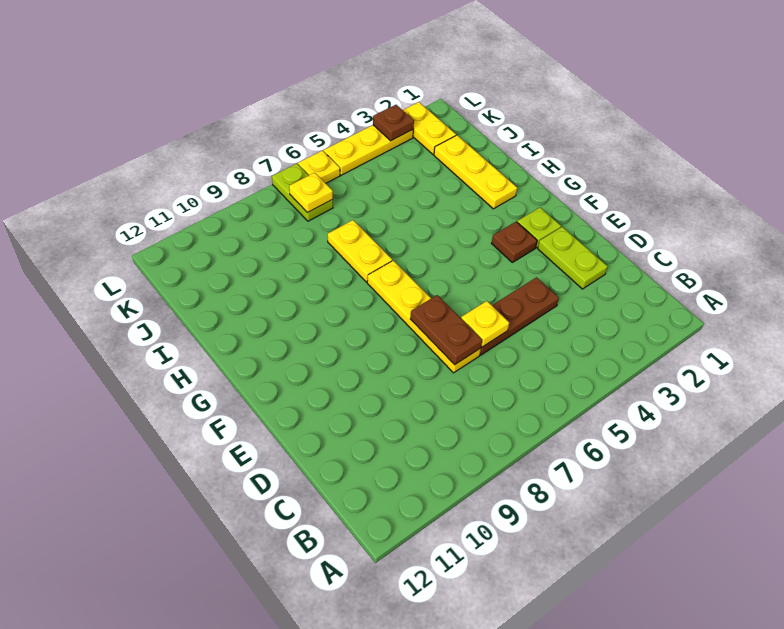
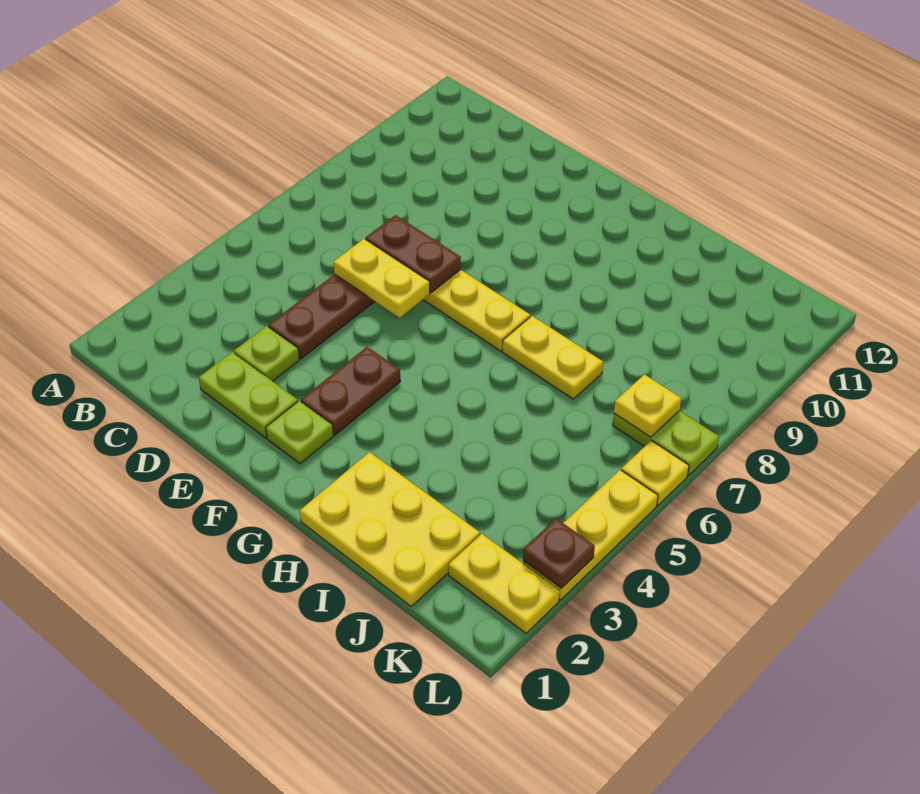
none -> lime 1x1 plate [234,326,299,381]
yellow 1x1 plate [461,301,509,347] -> yellow 1x2 plate [334,239,430,318]
brown 1x1 plate [492,222,537,262] -> brown 1x2 plate [301,347,400,435]
yellow 1x3 plate [434,135,517,209] -> yellow 2x3 plate [300,452,480,606]

